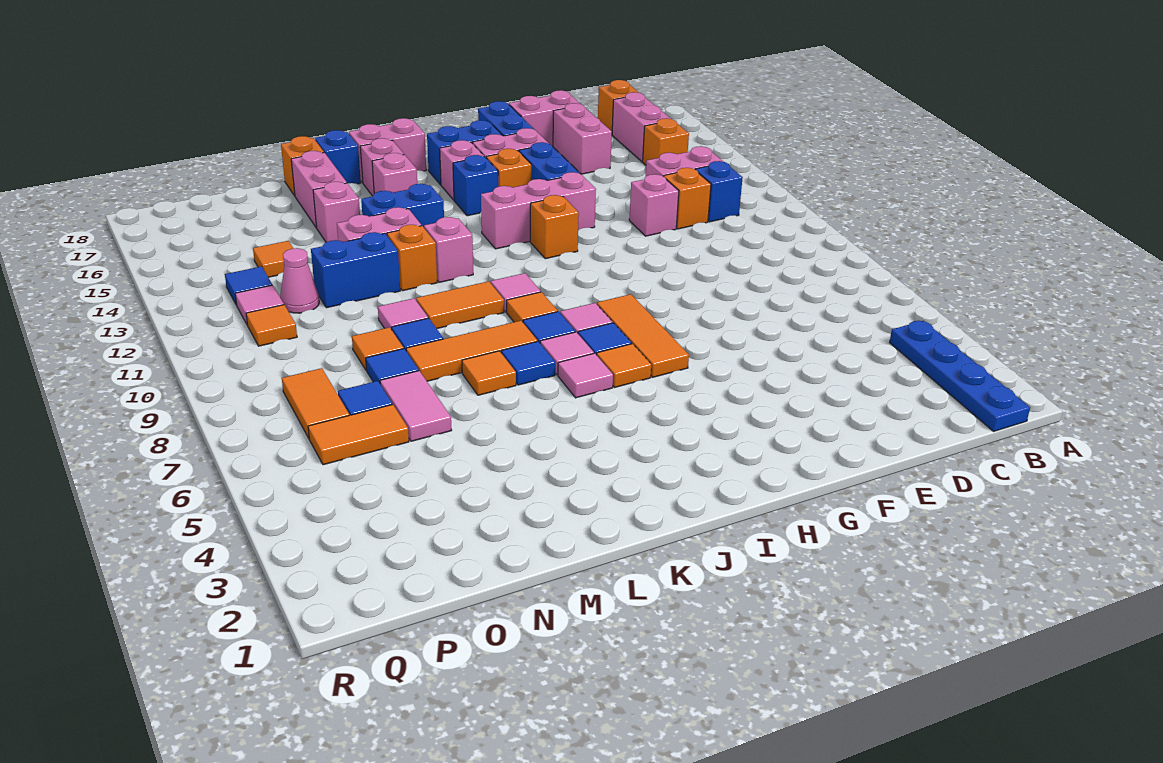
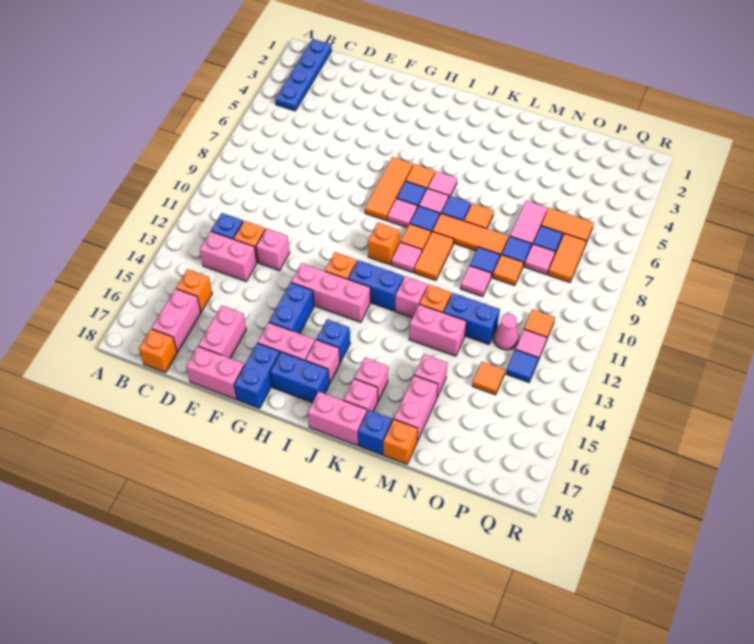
orange 1x1 brick [486,149,531,188] -> orange 1x1 brick moved to [368,223,399,265]
orange 1x2 tile [416,281,504,329] -> orange 1x2 tile turned to [414,231,454,280]
blue 1x2 brick [361,184,444,227] -> blue 1x2 brick moved to [348,260,404,311]
none -> pink 1x1 tile [524,244,555,274]

